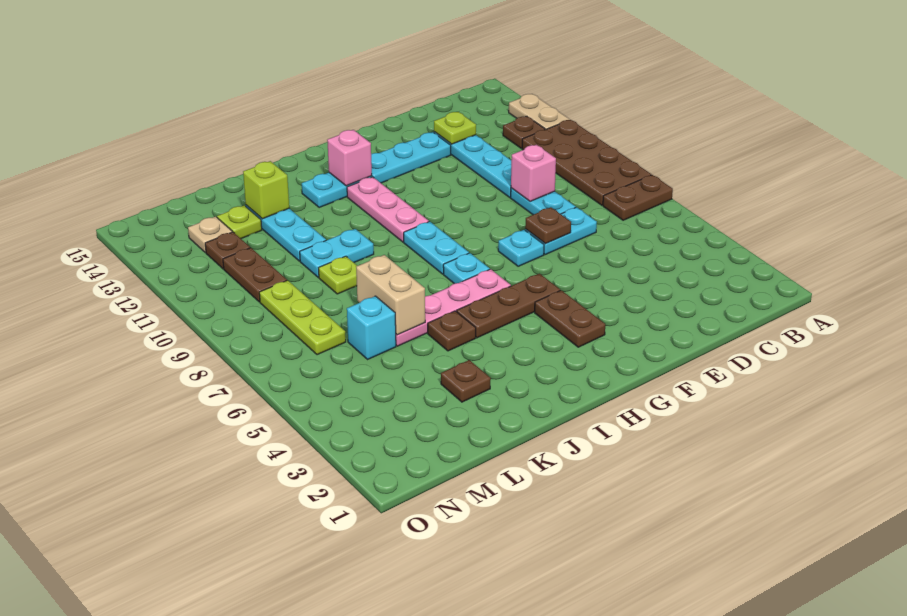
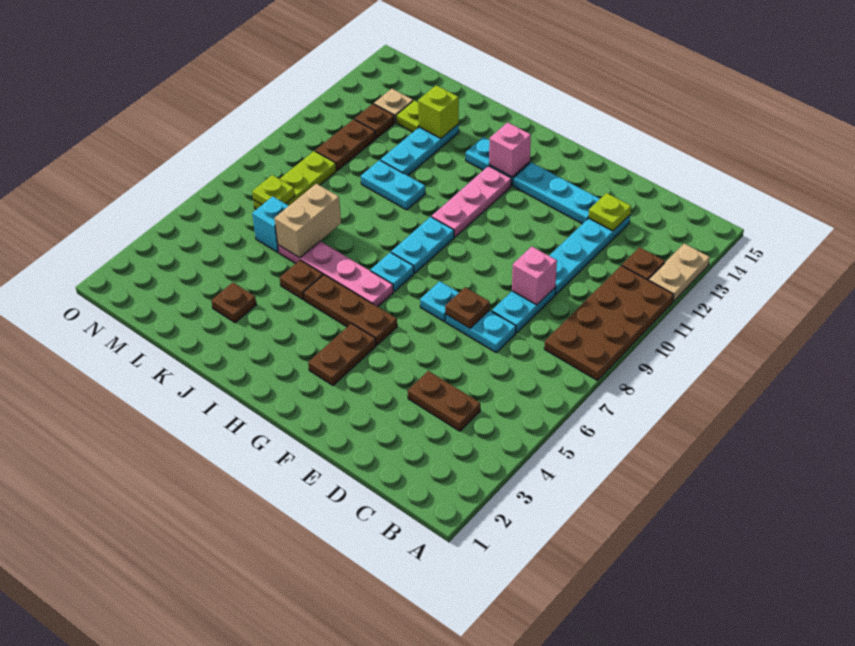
brown 1x2 plate [603,175,673,220] -> brown 1x2 plate moved to [408,371,480,431]
lime 1x1 plate [319,256,357,294] -> lime 1x1 plate moved to [252,175,295,205]

